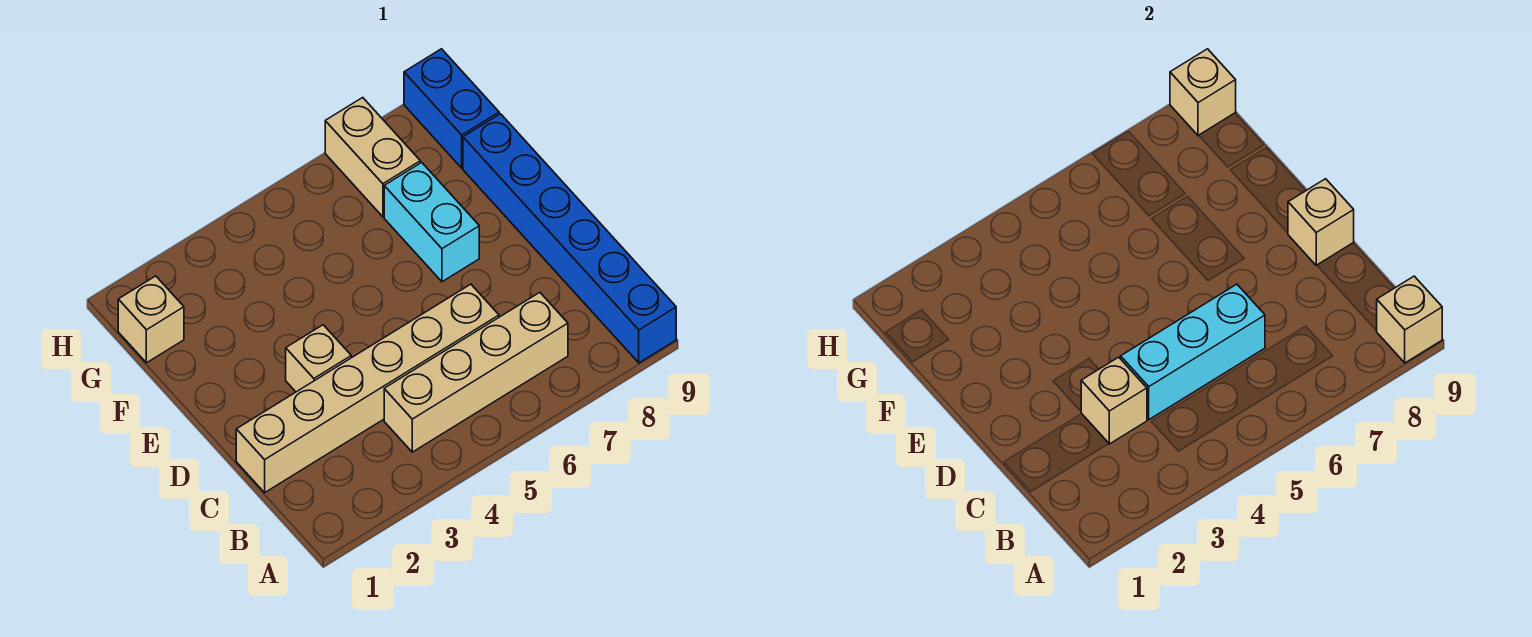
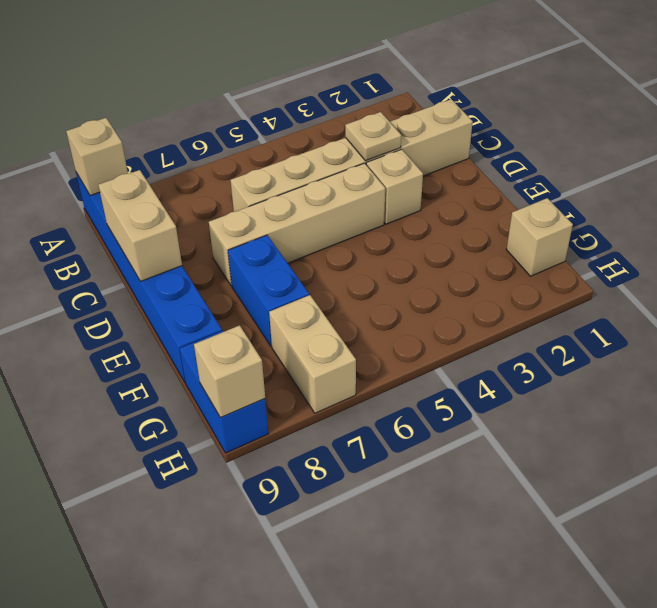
tan 1x4 brick [384,292,568,452] -> tan 1x4 brick moved to [209,163,385,286]
tan 1x1 brick [1081,357,1147,444] -> tan 1x1 plate [345,112,401,161]
cyan 1x3 brick [1121,284,1265,420] -> none
tan 1x1 brick [1288,179,1354,265] -> tan 1x2 brick [98,170,182,281]
cyan 1x2 brick [384,162,479,282] -> blue 1x2 brick [228,235,309,346]

